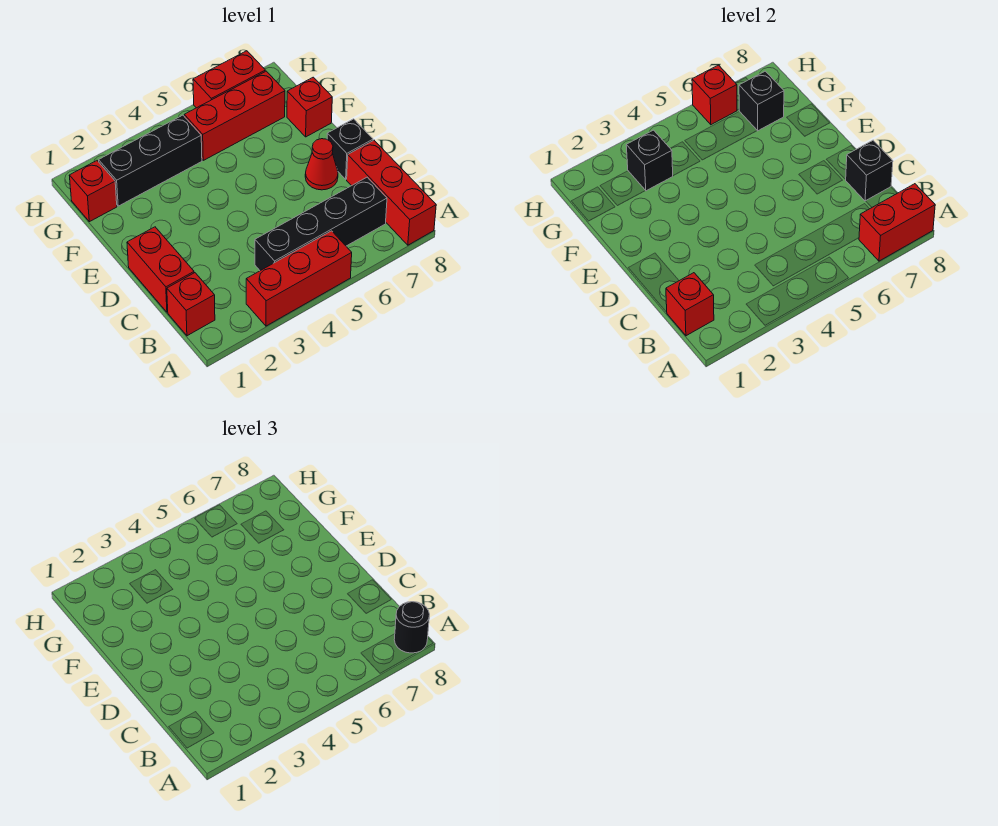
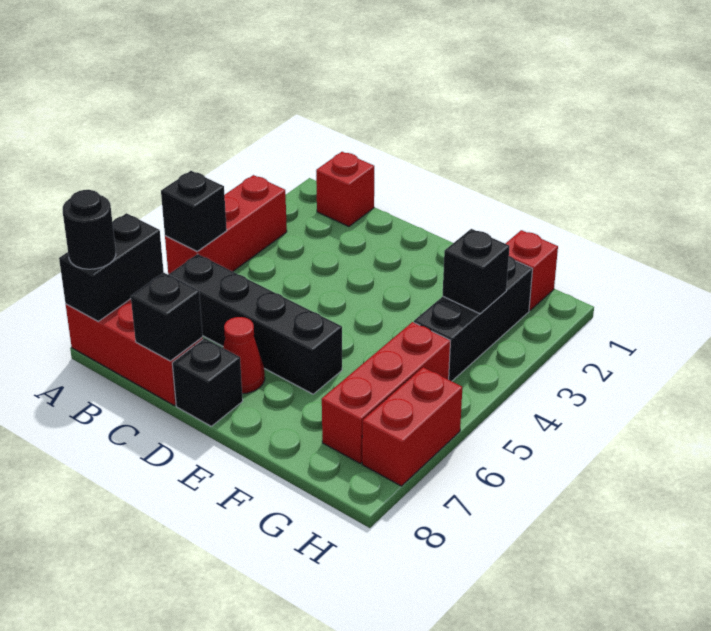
red 1x2 brick [859,184,935,261] -> black 1x2 brick [59,213,164,321]
red 1x1 brick [666,273,714,336] -> none
black 1x4 brick [255,177,387,271] -> black 1x4 brick turned to [169,254,342,394]
red 1x2 brick [127,227,194,312] -> none
red 1x1 brick [287,77,332,137] -> none
black 1x1 brick [739,71,784,131] -> black 1x1 brick moved to [161,171,227,251]
red 1x1 brick [692,65,737,125] -> none

